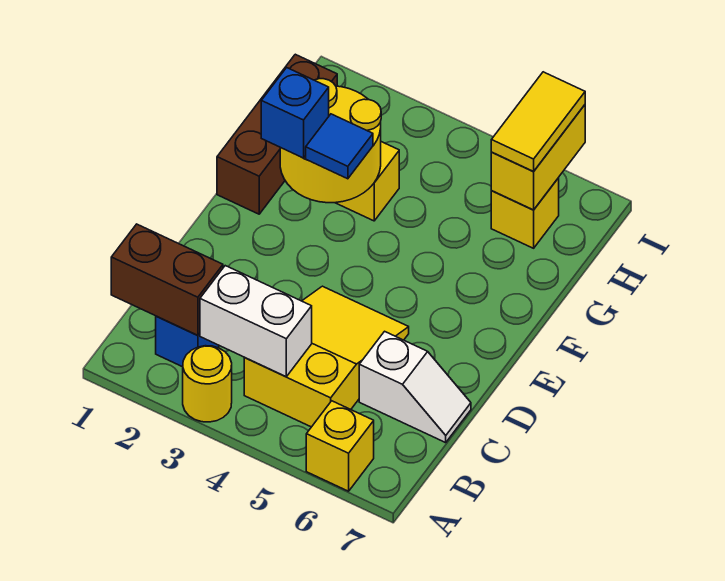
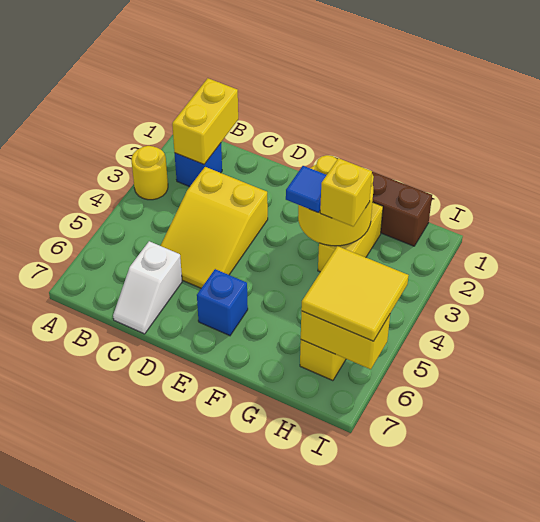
yellow 1x1 brick [306,401,374,491] -> yellow 1x1 brick moved to [320,158,372,226]
brown 1x2 brick [111,224,223,335] -> yellow 1x2 brick [172,78,238,164]
white 1x2 brick [200,266,312,377] -> none
yellow 2x3 slope [244,286,409,427] -> yellow 2x3 slope turned to [160,167,268,288]
blue 1x1 brick [261,68,329,158] -> blue 1x1 brick moved to [197,269,248,336]
yellow 1x2 tile [491,72,585,172] -> yellow 2x2 tile [301,246,409,341]

